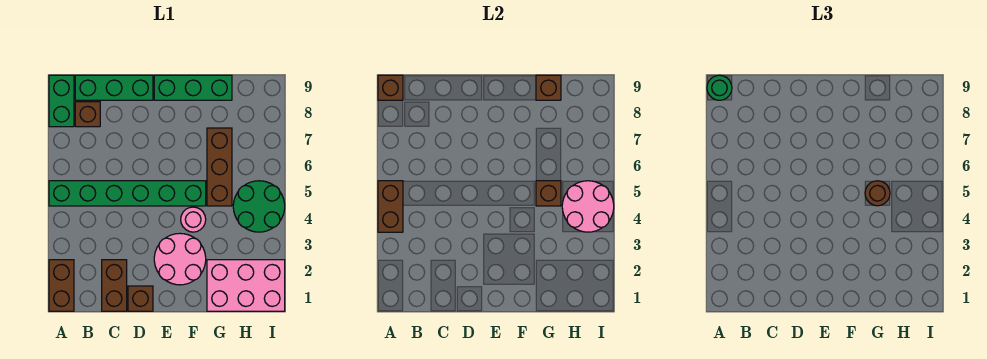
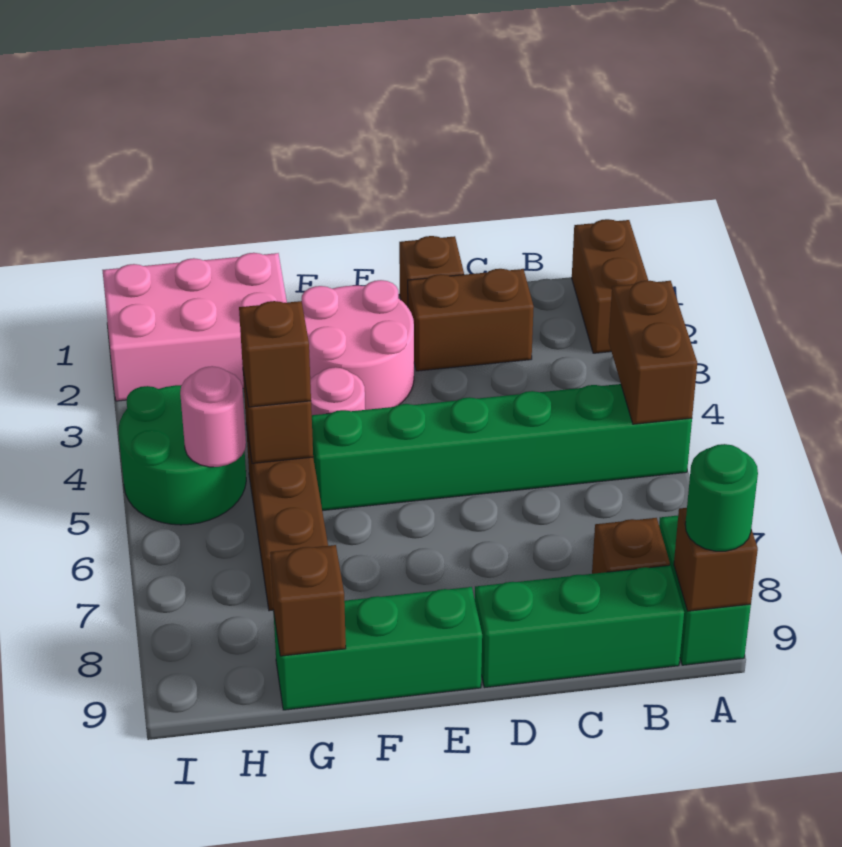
brown 1x2 brick [102,260,127,311] -> brown 1x2 brick turned to [408,269,534,371]
brown 1x1 round brick [865,181,890,206] -> brown 1x1 brick [239,301,311,407]
pink 2x2 round brick [562,181,614,232] -> pink 1x1 round brick [180,366,246,467]

